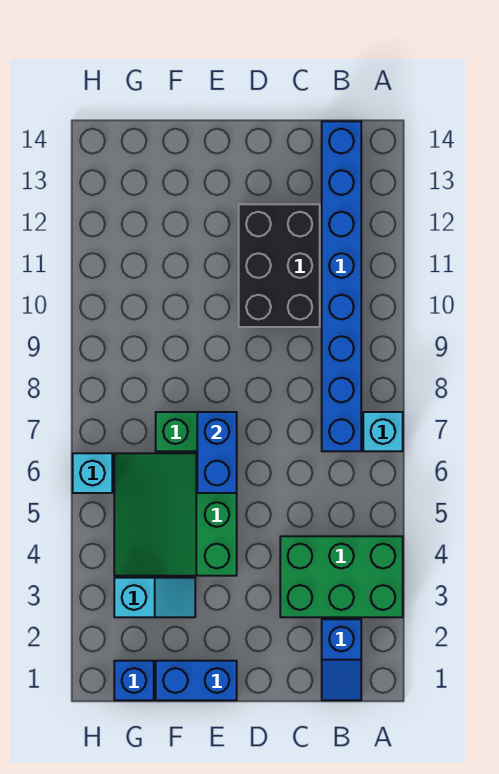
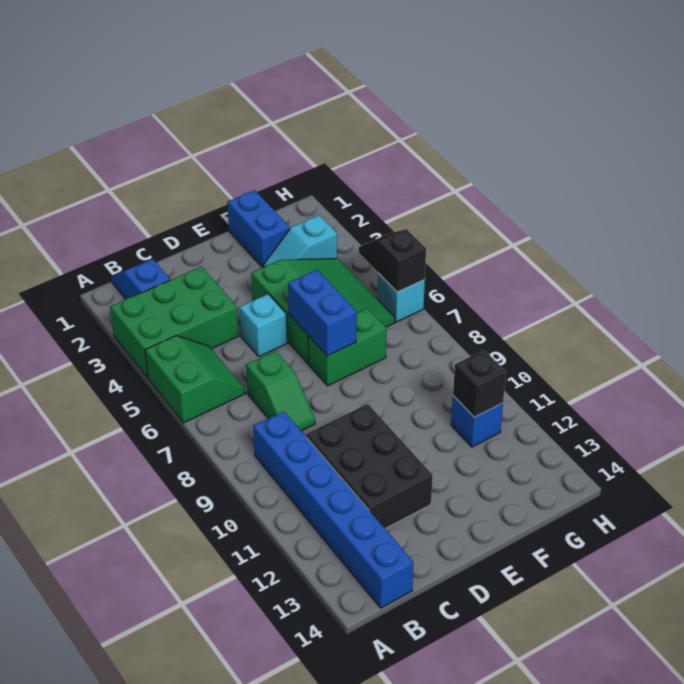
none -> green 2x2 slope [145,336,245,423]
cyan 1x1 brick [363,412,403,451] -> cyan 1x1 brick moved to [239,294,287,357]
blue 1x8 brick [322,121,361,451] -> blue 1x6 brick [253,411,414,608]
none -> green 1x2 slope [246,351,315,431]
blue 1x2 brick [156,661,237,700] -> blue 1x2 brick turned to [227,190,290,268]
blue 1x1 brick [114,661,154,700] -> blue 1x1 brick moved to [451,396,503,447]
none -> black 1x1 brick [453,350,506,417]
none -> black 1x2 slope [359,229,426,292]

